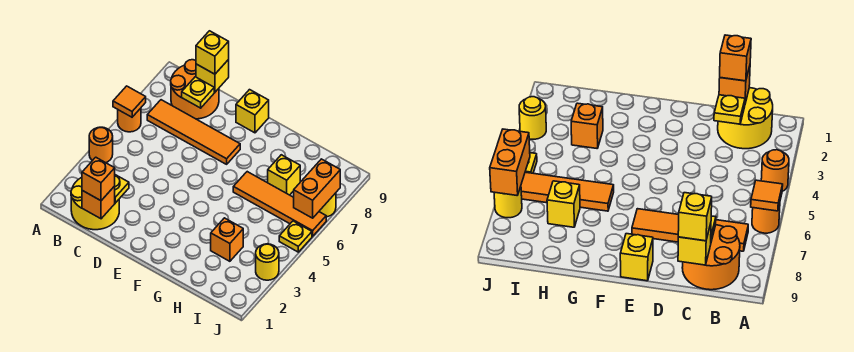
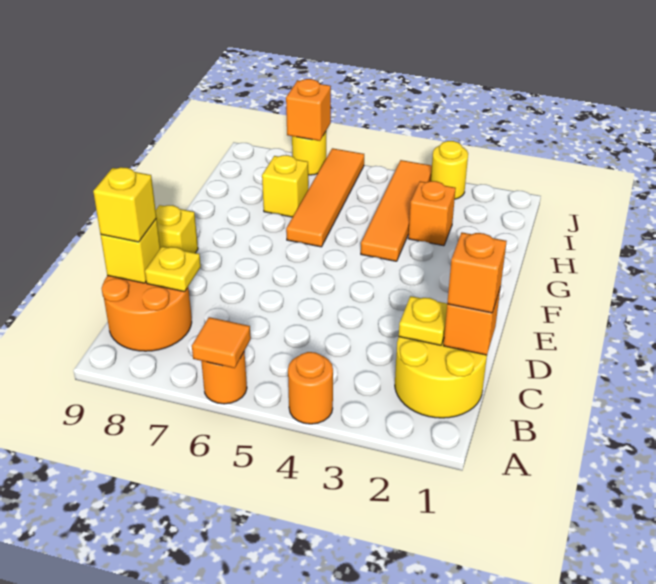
orange 1x4 tile [147,100,240,164] -> orange 1x4 tile moved to [361,160,432,261]
yellow 1x1 plate [279,221,312,252] -> none
orange 1x2 brick [294,159,340,218] -> orange 1x1 brick [286,79,331,141]

